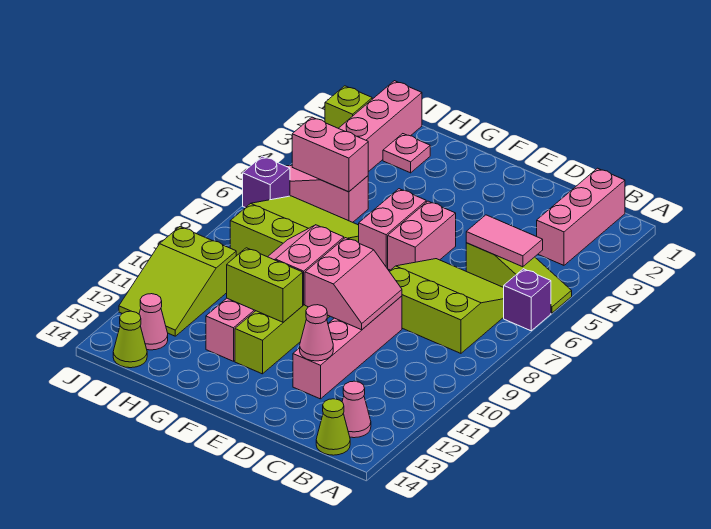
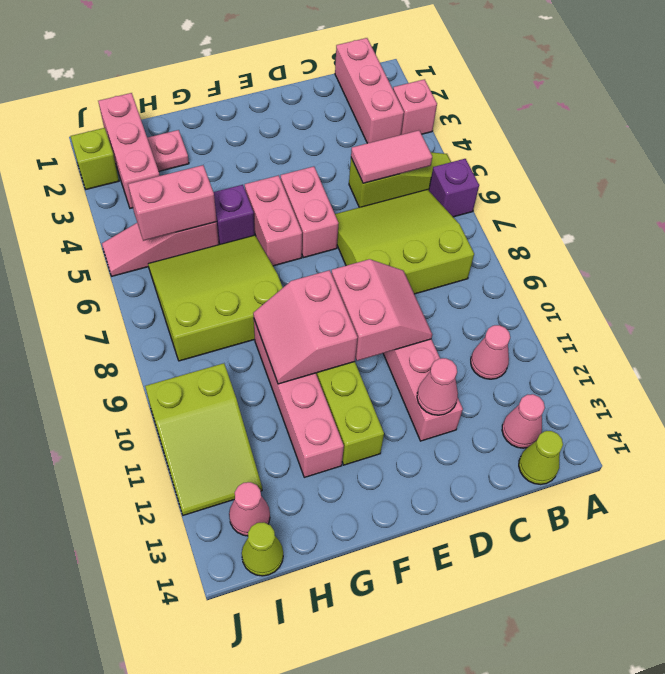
none -> pink 1x1 brick [393,79,437,135]
none -> pink 1x1 cone [471,325,510,379]
lime 1x2 brick [227,248,303,322] -> none
purple 1x1 brick [243,156,290,208] -> purple 1x1 brick moved to [214,185,255,244]

